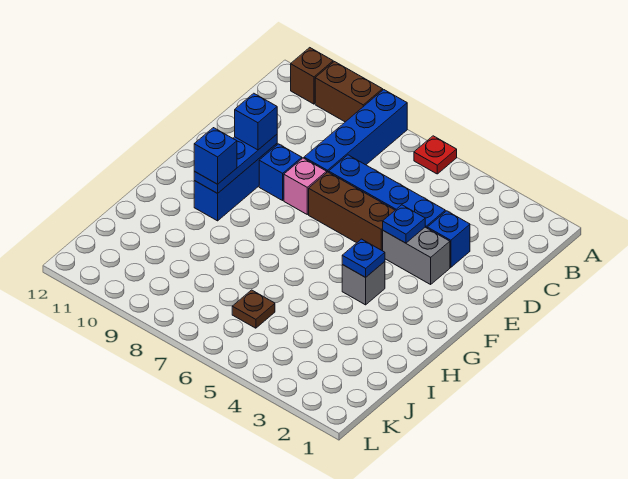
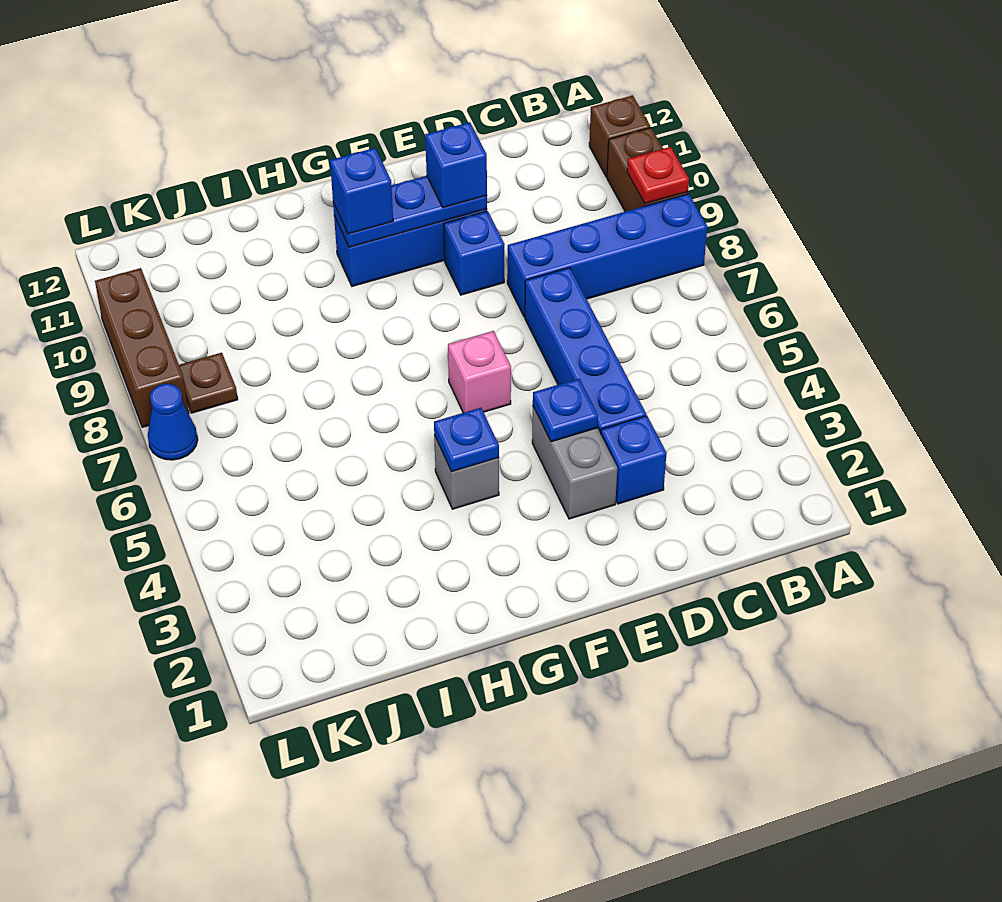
red 1x1 plate [414,136,457,174] -> red 1x1 plate moved to [627,147,689,204]
brown 1x3 brick [309,172,395,251] -> brown 1x3 brick moved to [95,268,189,427]
pink 1x1 brick [284,158,327,214] -> pink 1x1 brick moved to [448,331,511,413]
brown 1x1 plate [232,290,275,328] -> brown 1x1 plate moved to [179,353,238,413]
none -> blue 1x1 cone [148,384,198,460]

